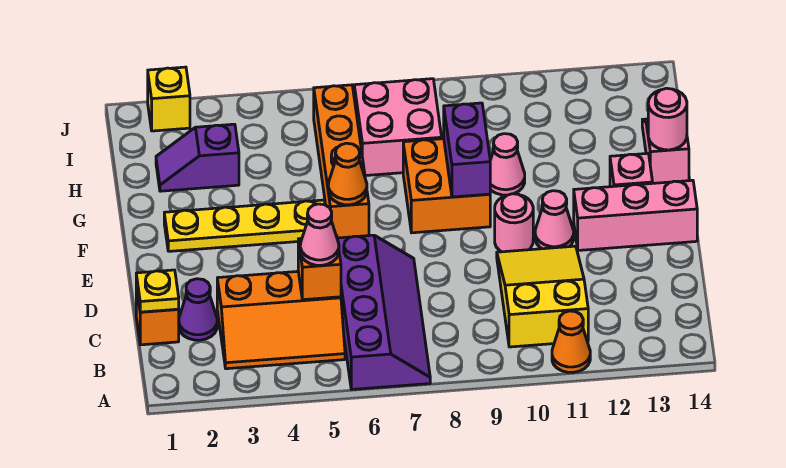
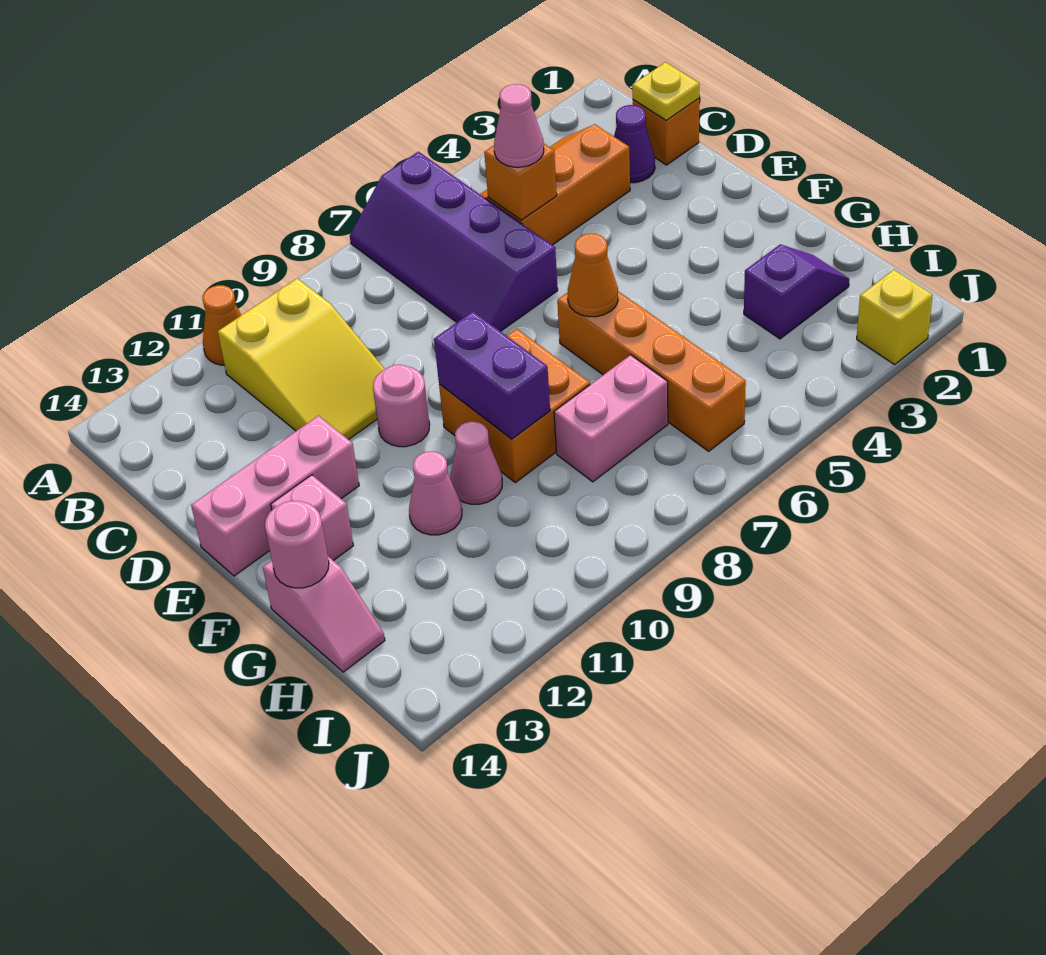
pink 1x1 cone [535,191,574,249] -> pink 1x1 cone moved to [409,452,462,535]
yellow 1x4 plate [164,200,325,251] -> none
pink 2x2 brick [354,79,442,176] -> pink 1x2 brick [554,355,668,482]

